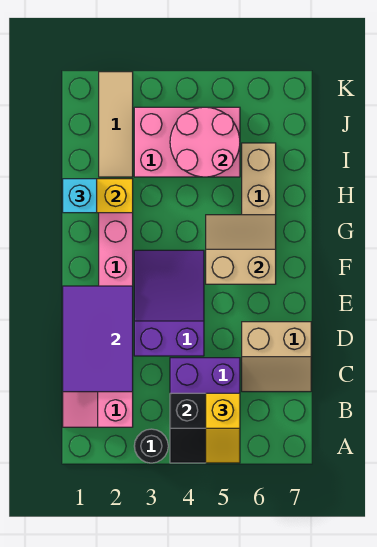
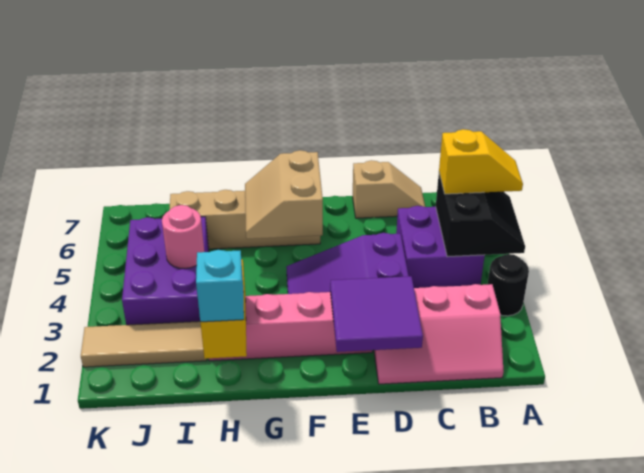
purple 2x3 tile [63,286,133,392] -> purple 2x2 tile [330,276,423,352]
tan 2x2 slope [242,322,311,392] -> tan 1x2 slope [353,160,425,218]
pink 2x3 brick [134,107,240,177] -> purple 2x3 brick [122,217,209,325]
pink 2x2 round brick [170,107,240,177] -> pink 1x1 round brick [162,205,204,269]

